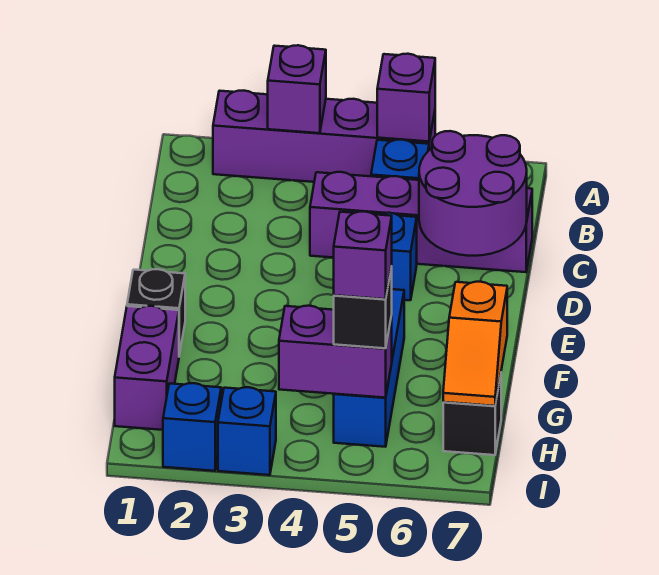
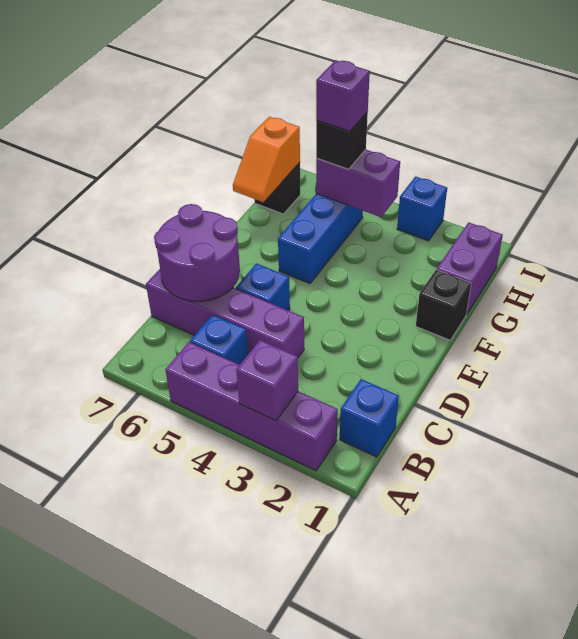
purple 1x1 brick [377,54,435,141] -> none
orange 1x2 slope [443,282,507,406] -> orange 1x2 slope turned to [233,117,300,202]
blue 1x1 brick [163,383,221,471] -> blue 1x1 brick moved to [340,379,399,457]

